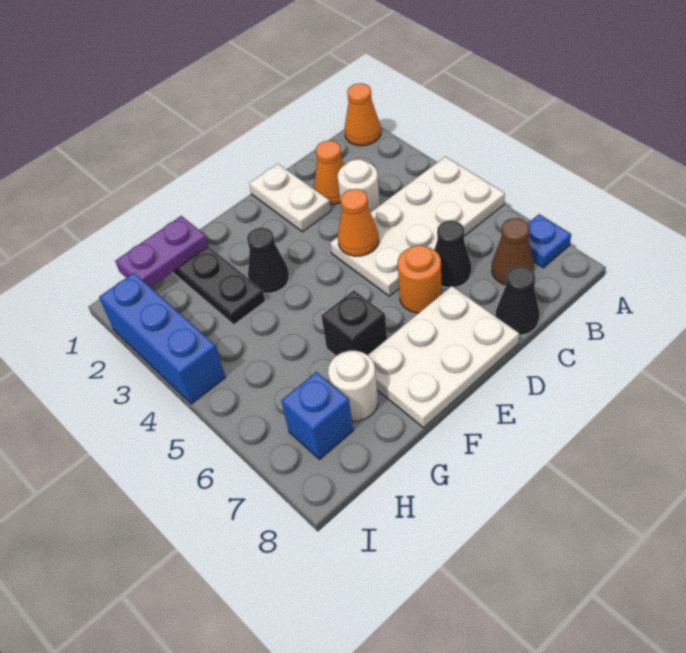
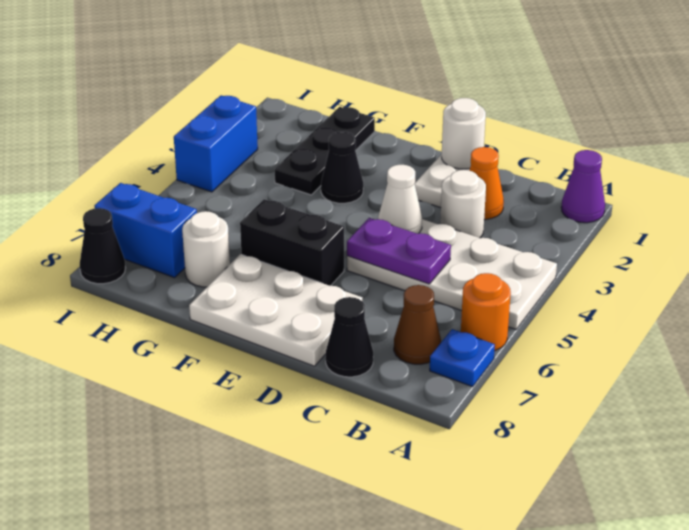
orange 1x1 cone [345,83,381,146] -> purple 1x1 cone [561,150,605,223]
black 1x1 cone [435,221,471,288] -> black 1x1 cone moved to [80,208,125,284]
none -> white 1x1 round brick [442,98,486,169]
orange 1x1 cone [338,189,379,256] -> white 1x1 cone [378,165,422,234]
orange 1x1 round brick [398,245,441,313] -> orange 1x1 round brick moved to [461,273,511,351]
black 1x1 brick [321,290,387,356] -> black 1x2 brick [240,199,344,286]
purple 1x2 plate [115,216,209,287] -> purple 1x2 plate moved to [347,218,451,284]
blue 1x1 brick [281,372,353,459] -> blue 1x2 brick [95,183,197,278]
blue 1x3 brick [99,273,226,404] -> blue 1x2 brick [174,95,258,192]

